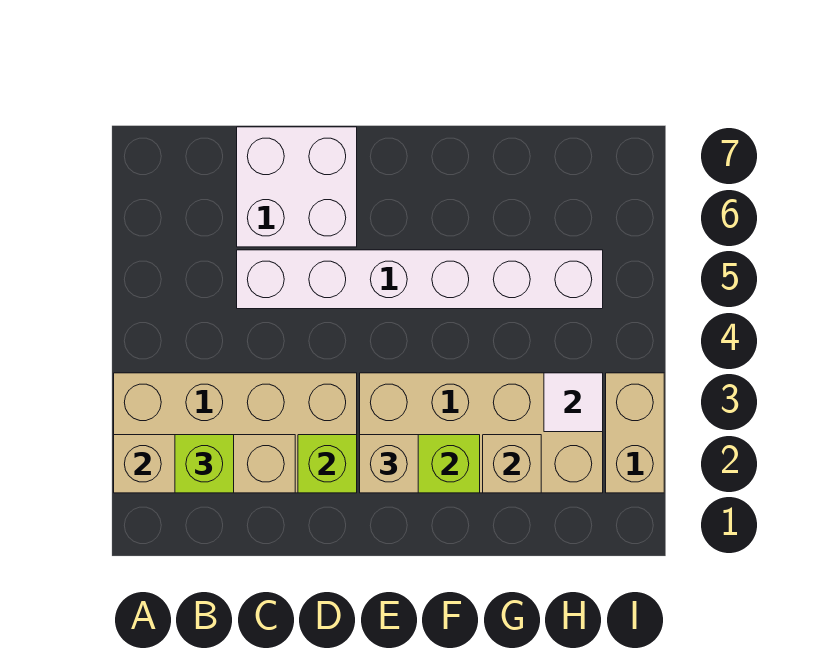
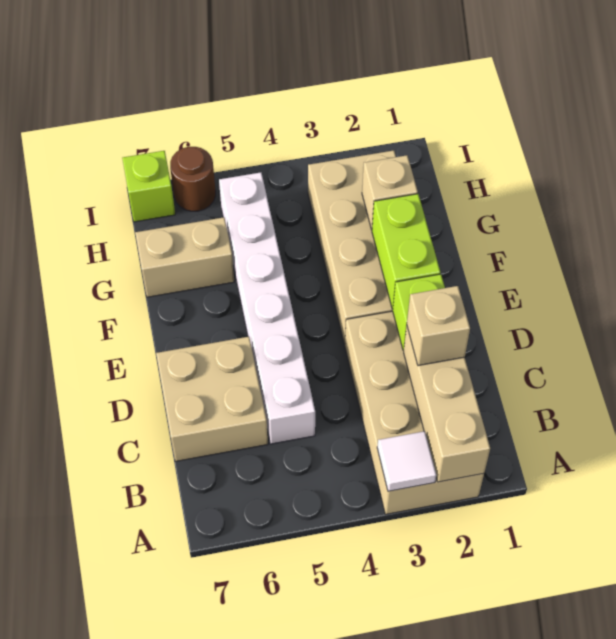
lime 1x1 brick [175,435,234,493] -> lime 1x1 brick moved to [122,151,175,222]
white 2x2 brick [237,127,357,247] -> tan 2x2 brick [156,337,268,461]
tan 1x1 brick [360,435,418,493] -> tan 1x1 brick moved to [407,286,470,366]
white 1x1 tile [544,373,603,432] -> white 1x1 tile moved to [377,431,436,491]
tan 1x2 brick [606,373,664,493] -> tan 1x2 brick moved to [135,217,234,297]
none -> brown 1x1 round brick [170,147,216,211]

